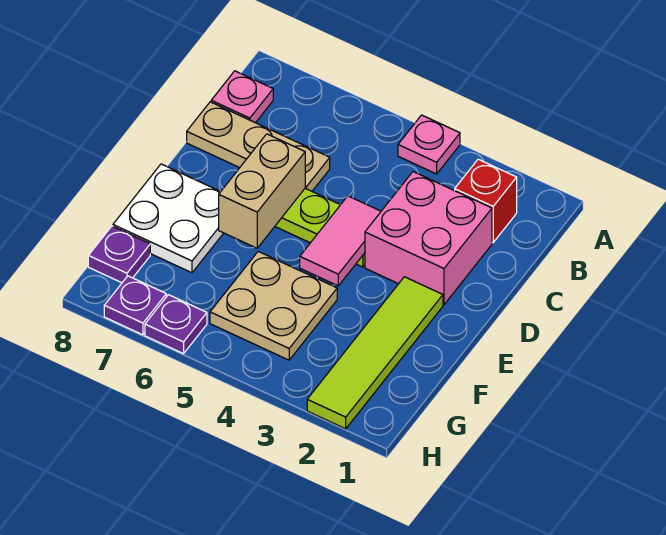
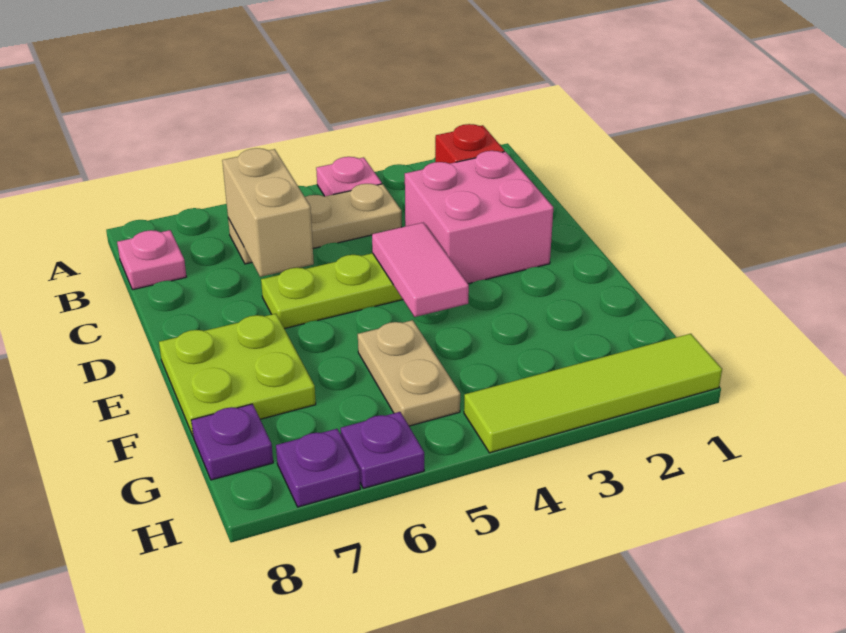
tan 1x3 plate [187,102,330,191] -> tan 1x3 plate moved to [228,184,402,264]
tan 1x2 brick [219,134,305,248] -> tan 1x2 brick moved to [222,148,314,277]
lime 1x4 tile [307,277,443,429] -> lime 1x4 tile turned to [464,334,722,453]
white 2x2 plate [113,164,223,273] -> lime 2x2 plate [159,314,316,437]
tan 2x2 plate [210,252,337,360] -> tan 1x2 plate [358,320,460,426]

